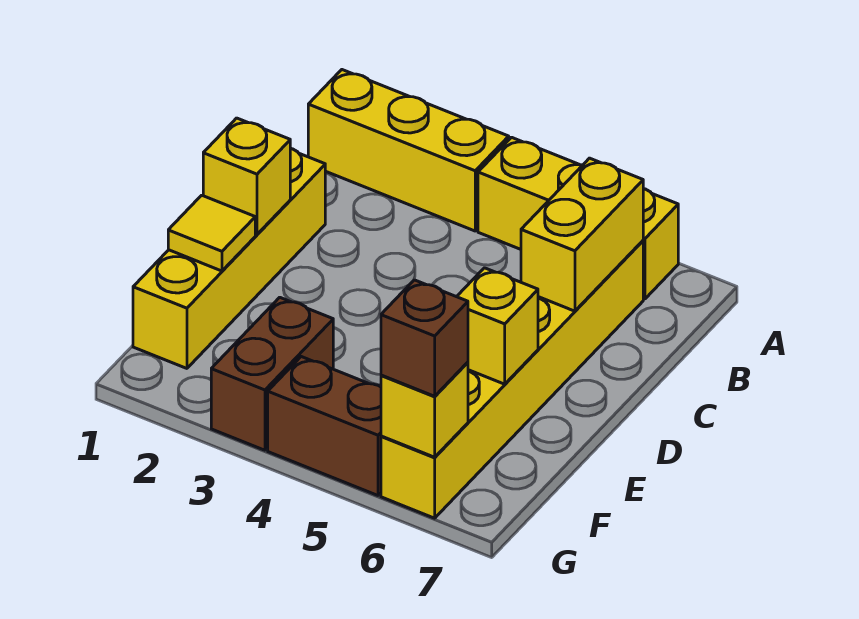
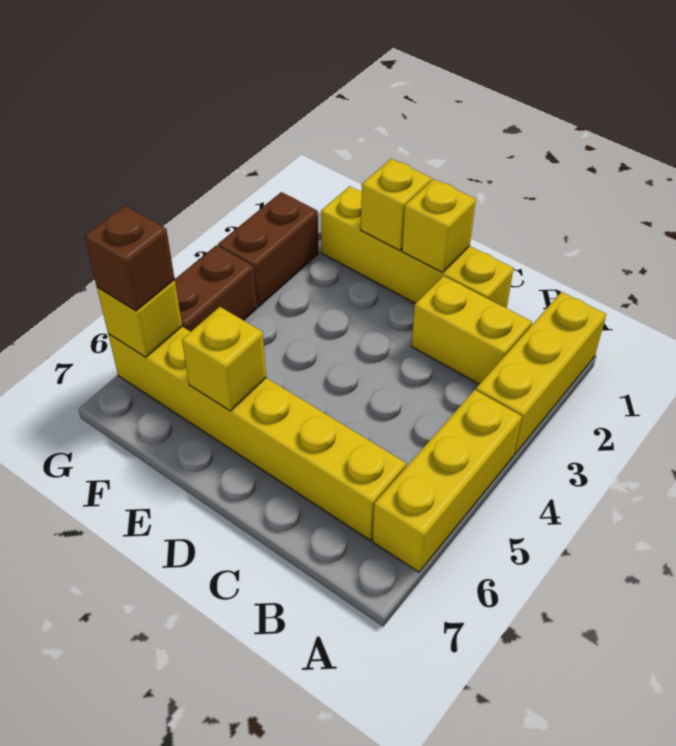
yellow 1x2 brick [521,158,643,311] -> yellow 1x2 brick moved to [412,276,532,384]
yellow 1x1 tile [168,195,255,271] -> yellow 1x1 brick [361,159,432,250]
brown 1x2 brick [211,297,333,450] -> brown 1x2 brick turned to [218,192,319,307]

